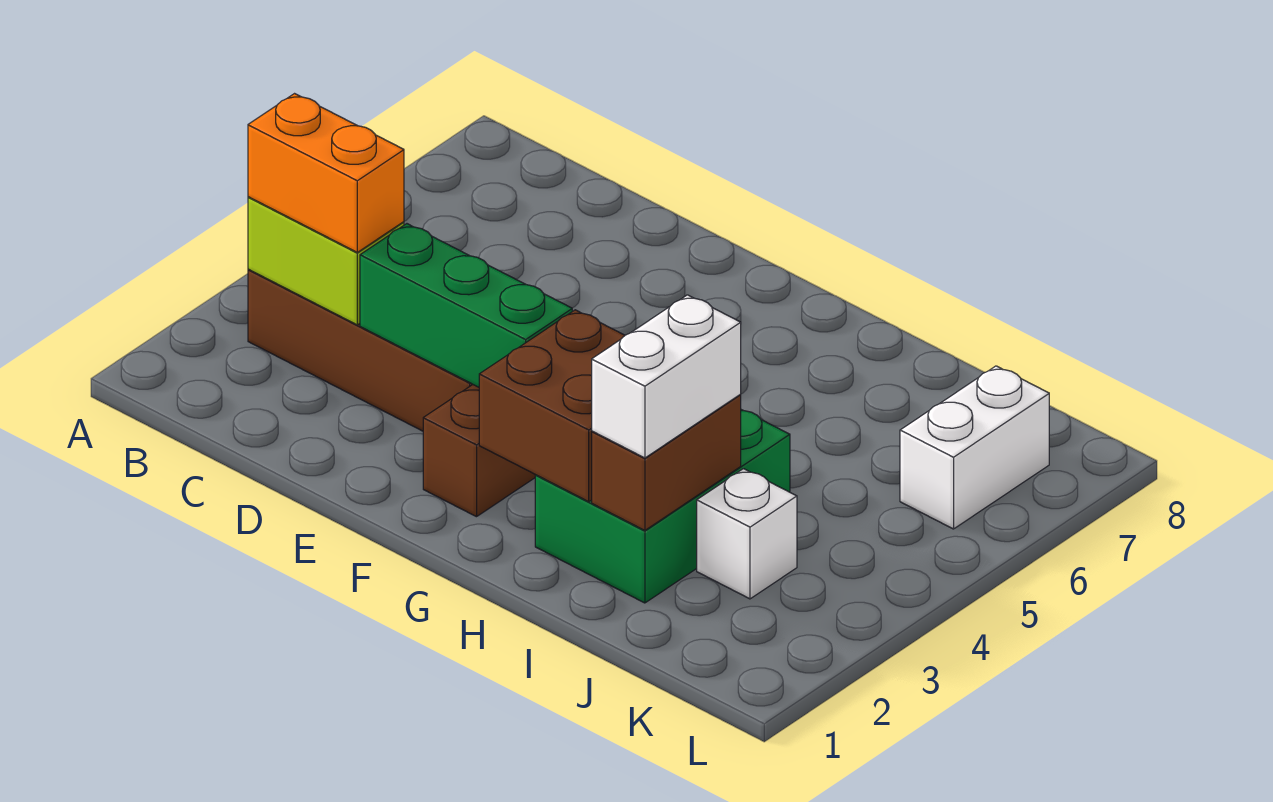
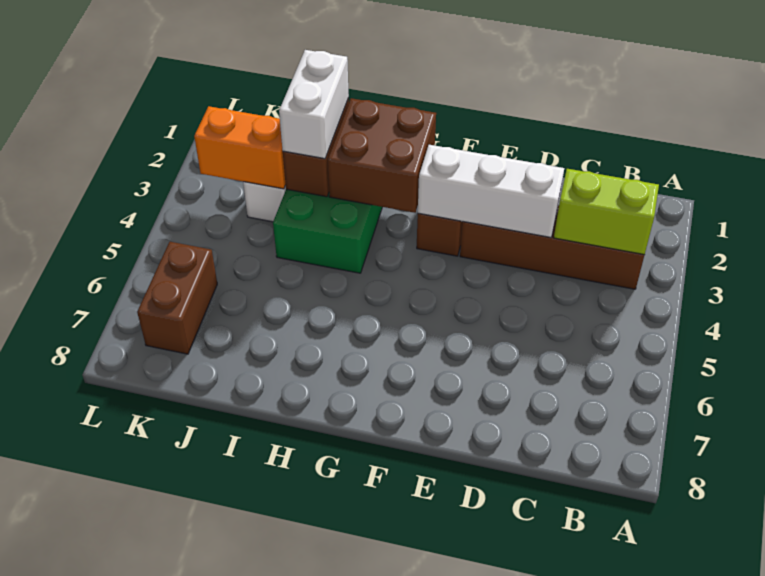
orange 1x2 brick [248,94,404,252] -> orange 1x2 brick moved to [194,106,286,189]
green 1x3 brick [360,224,572,387] -> white 1x3 brick [418,145,564,238]
white 1x2 brick [900,366,1049,529] -> brown 1x2 brick [137,242,217,354]

